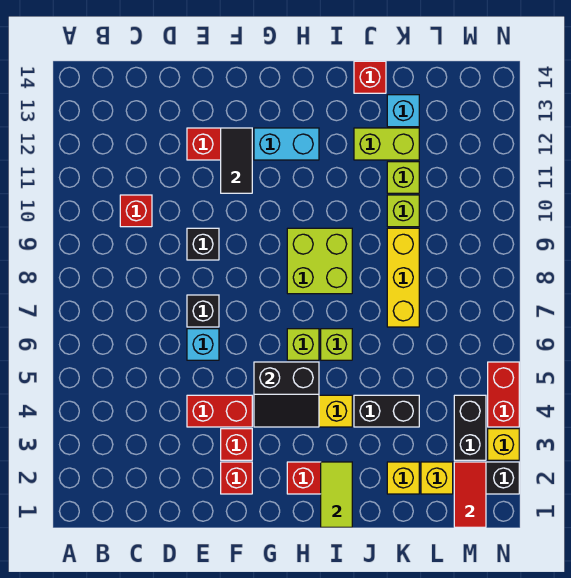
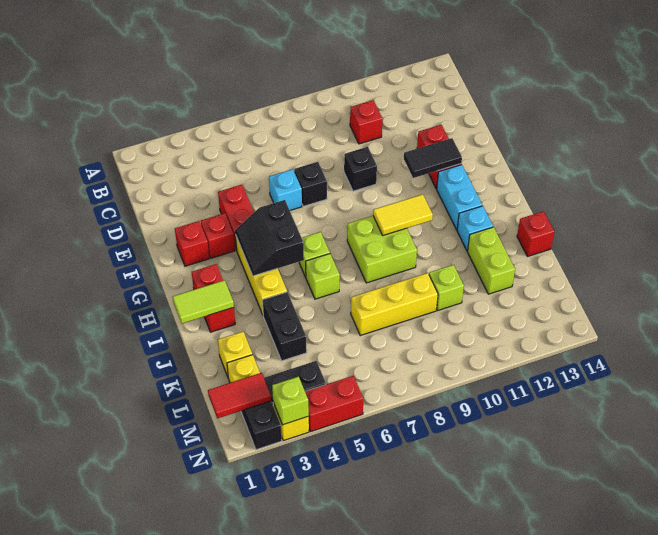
none -> yellow 1x2 tile [373,194,433,235]
lime 1x1 brick [387,162,419,193] -> lime 1x1 brick moved to [272,377,309,425]
cyan 1x1 brick [387,95,419,127] -> cyan 1x1 brick moved to [457,206,493,251]

